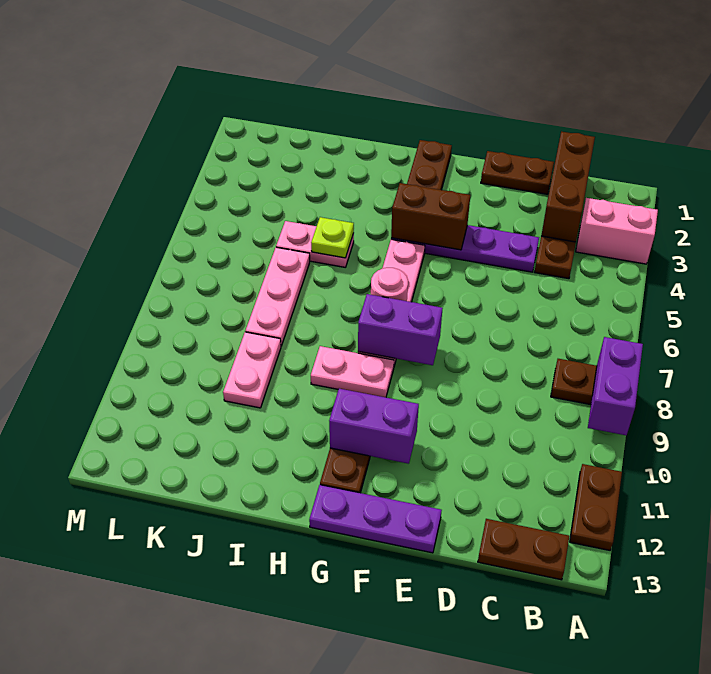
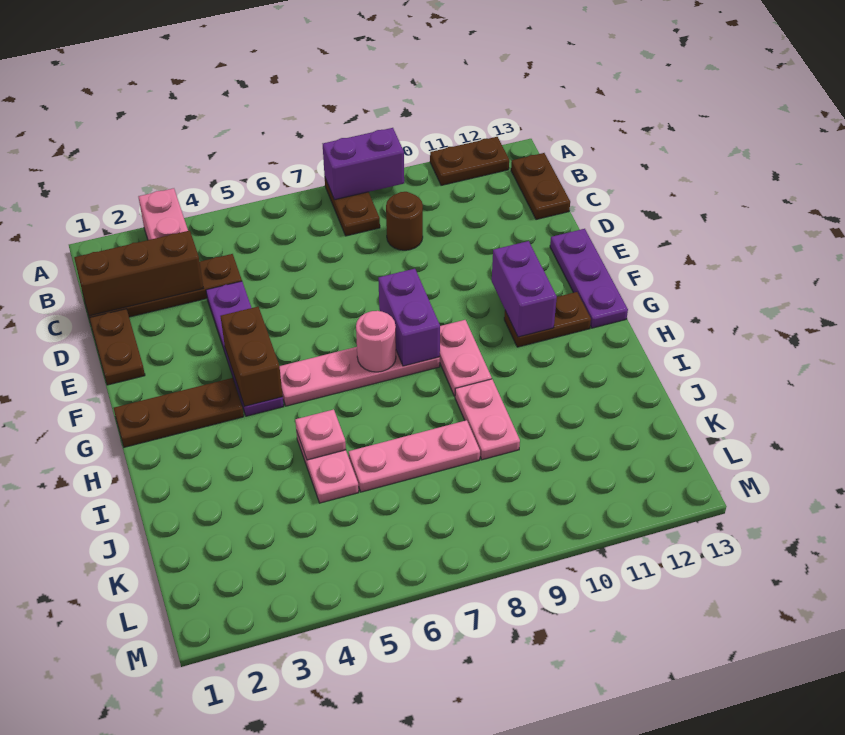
none -> brown 1x1 round brick [386,192,423,250]
lime 1x1 plate [311,217,354,258] -> pink 1x1 plate [295,409,346,460]
pink 1x2 plate [223,332,281,408] -> pink 1x2 plate turned to [455,379,520,460]

